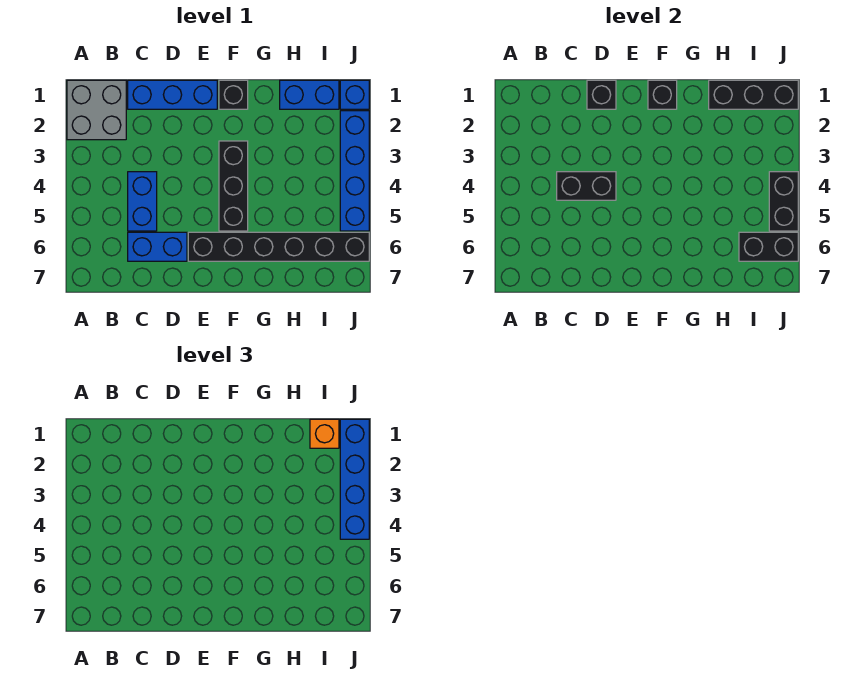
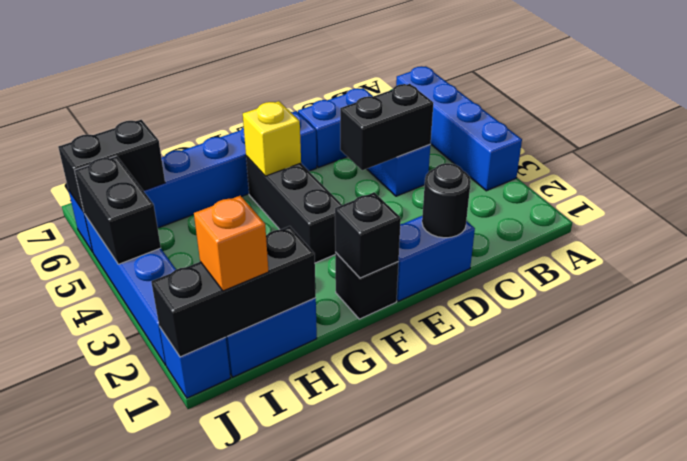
grey 2x2 brick [67,80,126,140] -> none
blue 1x3 brick [128,80,217,109] -> blue 1x2 brick [397,216,475,301]
black 1x1 brick [587,80,616,109] -> black 1x1 round brick [422,163,471,238]
black 1x6 brick [188,232,369,261] -> blue 1x6 brick [69,111,317,252]
none -> yellow 1x1 brick [243,101,301,176]
blue 1x4 brick [340,419,369,539] -> blue 1x4 brick moved to [396,66,522,191]

